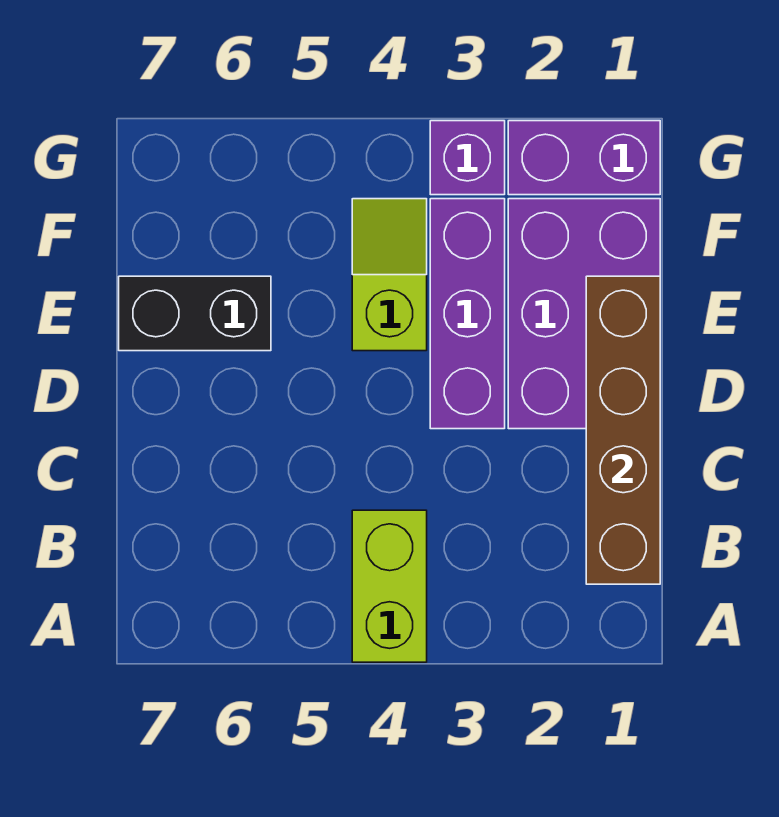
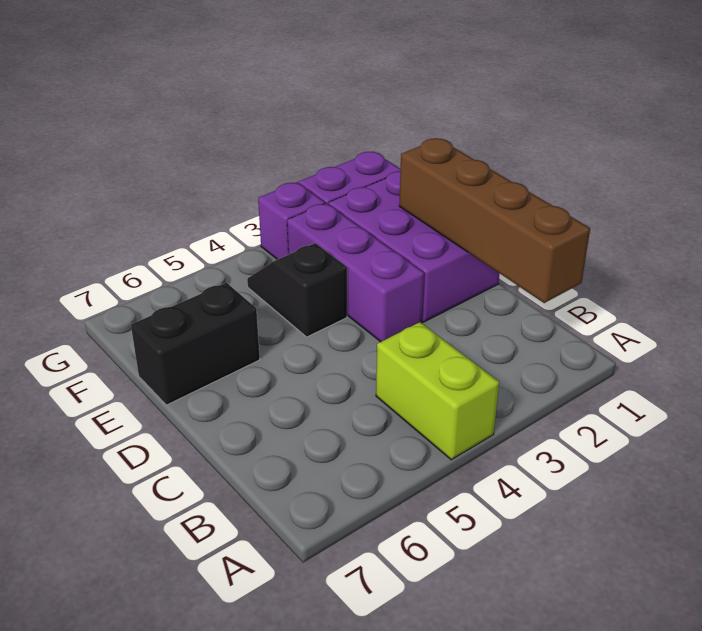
lime 1x2 slope [352,199,427,351] -> black 1x2 slope [247,243,347,337]

